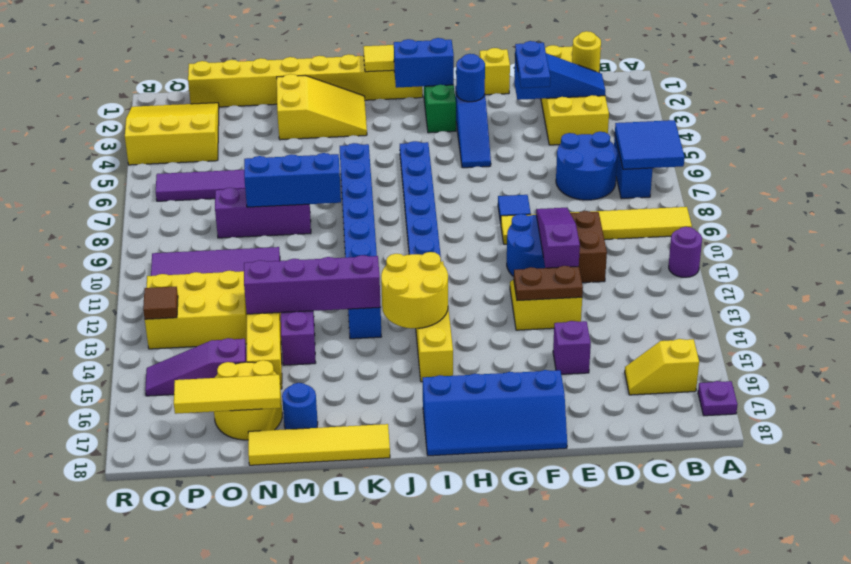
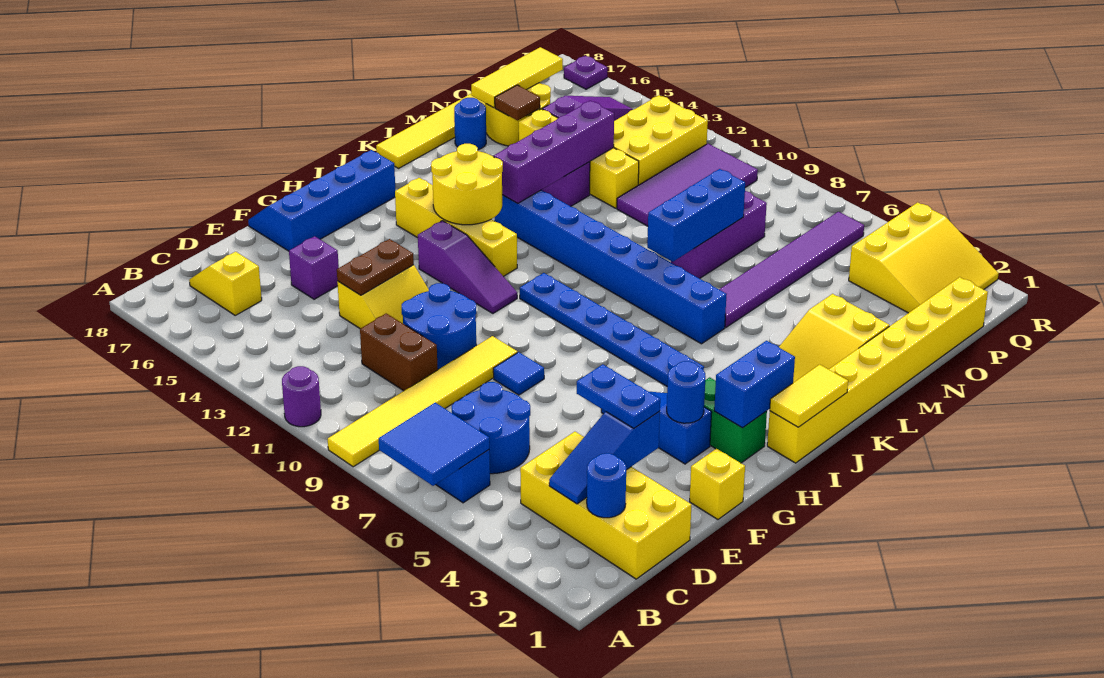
purple 1x1 plate [698,381,738,416] -> purple 1x1 plate moved to [564,56,607,89]
yellow 1x2 slope [625,339,699,395] -> yellow 1x2 slope turned to [189,252,262,315]
yellow 1x1 round brick [572,31,601,72] -> blue 1x1 round brick [587,453,626,518]
purple 1x3 slope [536,208,580,268] -> purple 1x3 slope moved to [418,221,517,313]
brown 1x1 tile [143,287,178,319] -> brown 1x1 tile moved to [495,85,540,120]

